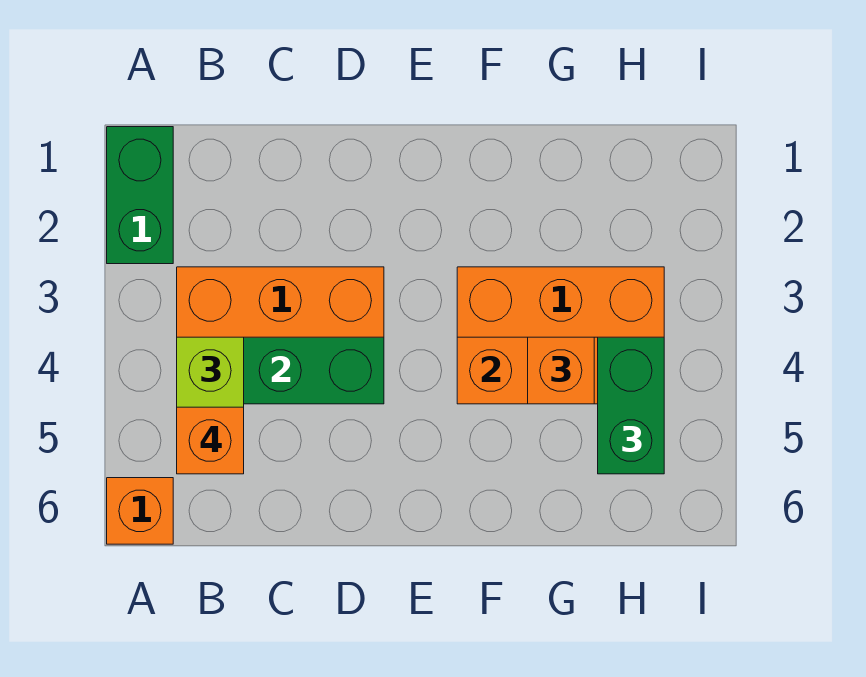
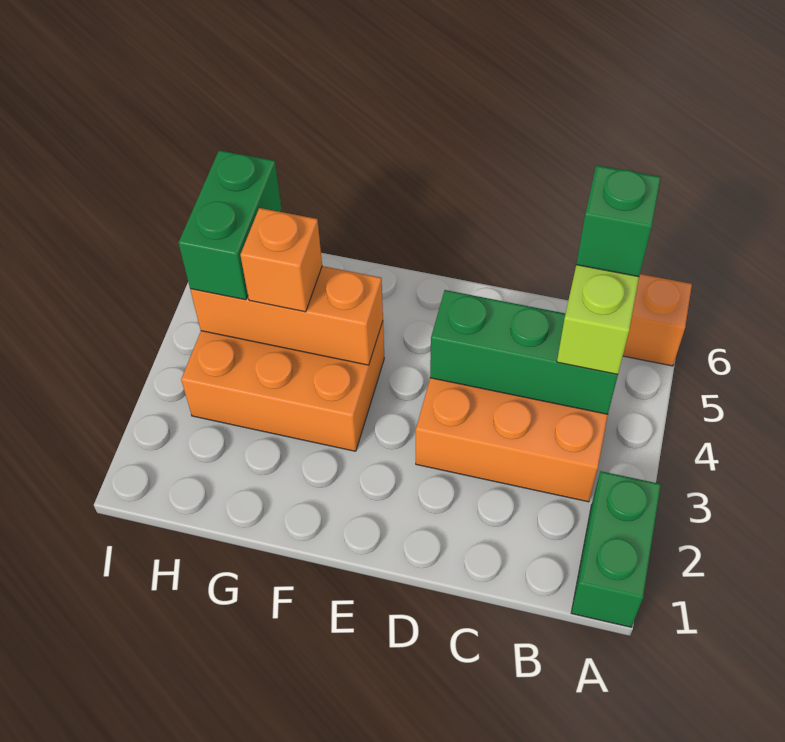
orange 1x1 brick [177,407,244,474] -> green 1x1 brick [576,165,661,277]

